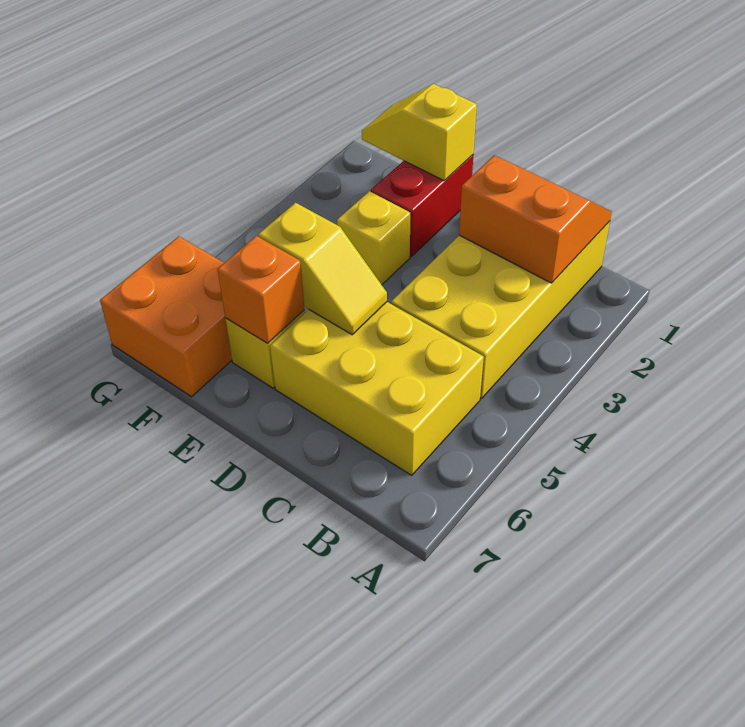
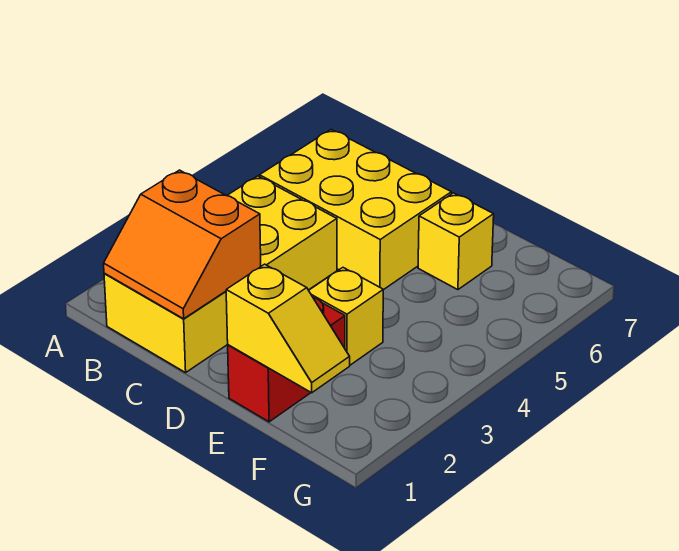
yellow 1x2 slope [258,203,387,335] -> none
orange 1x1 brick [217,236,305,343] -> none
orange 2x2 brick [100,236,232,397] -> none

